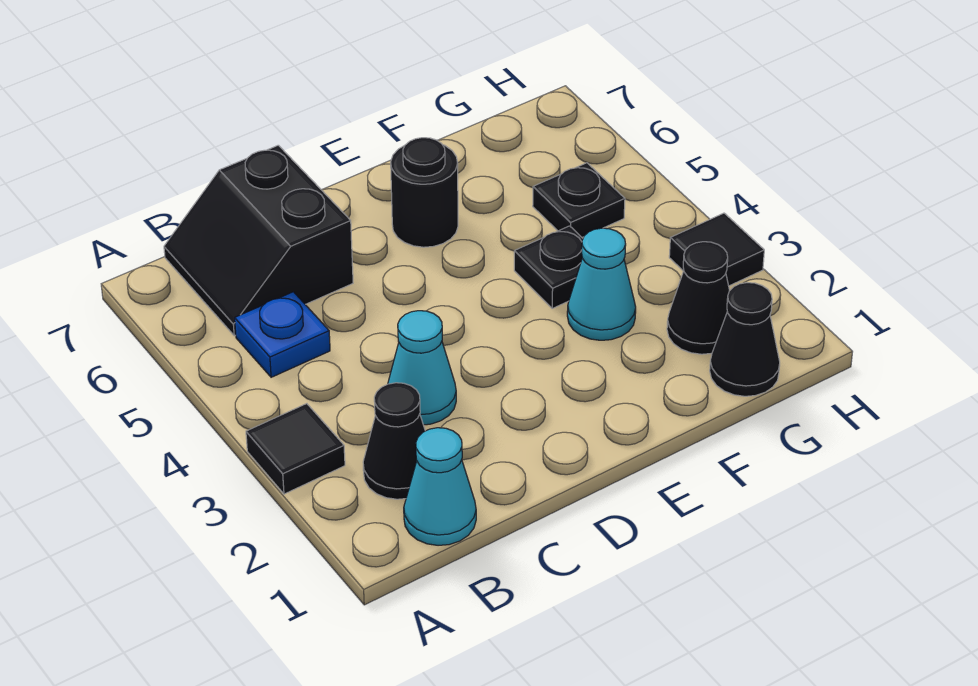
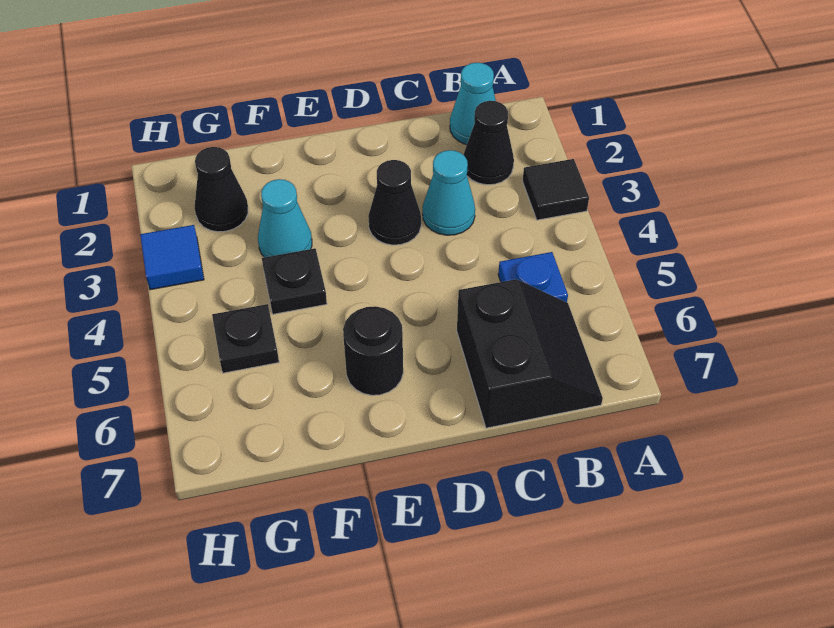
black 1x1 cone [710,283,780,396] -> black 1x1 cone moved to [368,160,421,245]
black 1x1 tile [669,213,764,286] -> blue 1x1 tile [140,225,204,290]

